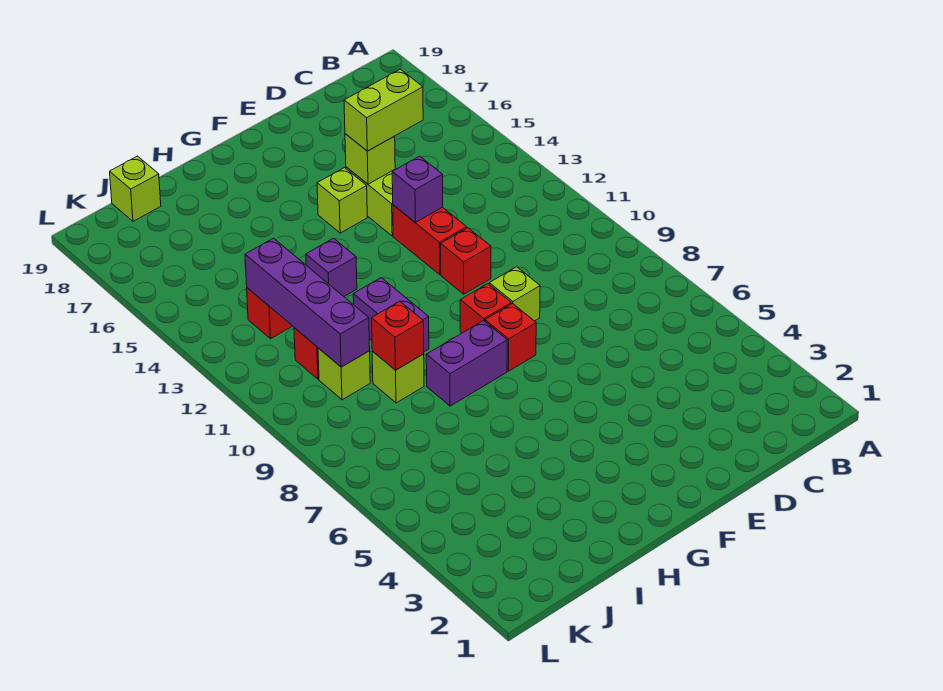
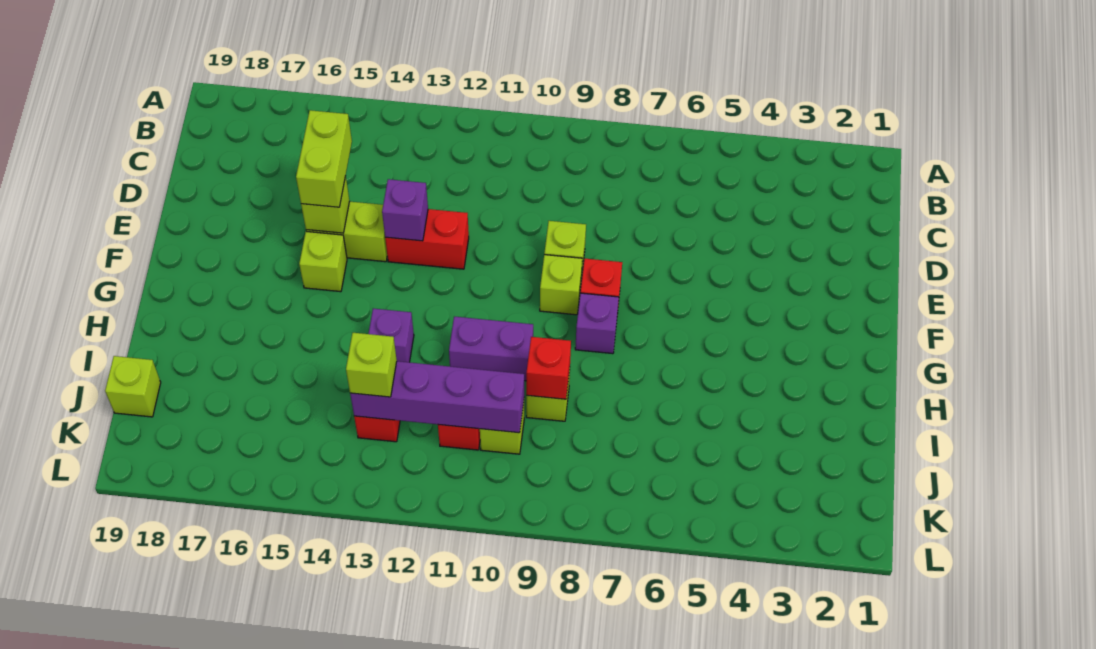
red 1x1 brick [441,228,491,294] -> none
red 1x1 brick [460,284,511,333] -> lime 1x1 brick [540,255,582,315]
purple 1x2 brick [426,321,507,406] -> purple 1x1 brick [575,293,619,354]
none -> lime 1x1 brick [346,333,397,397]

